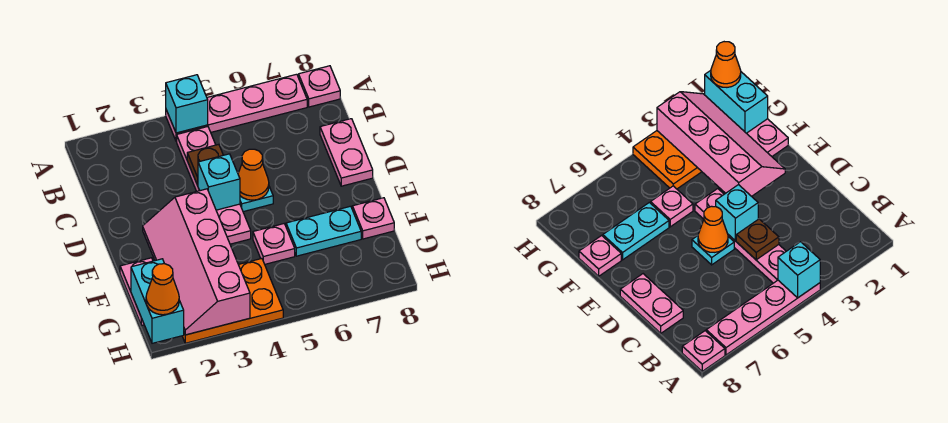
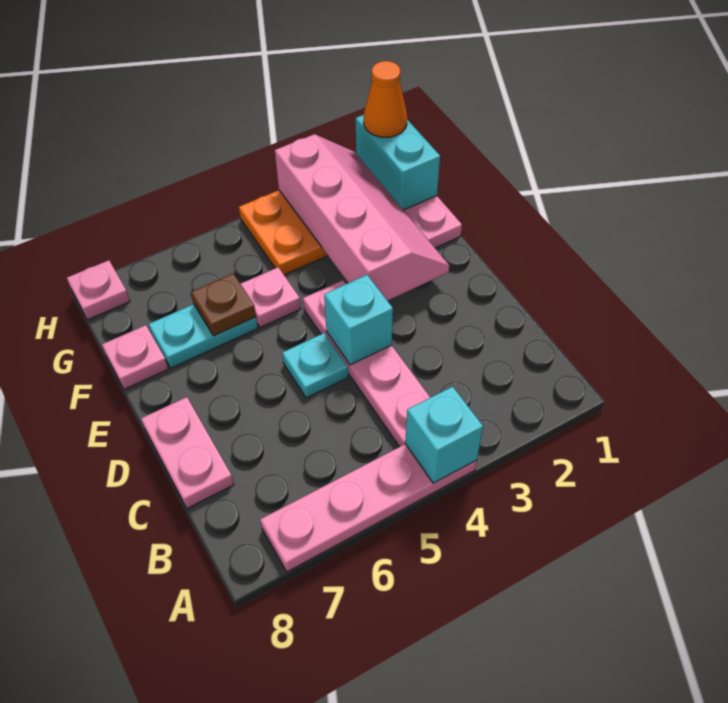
pink 1x1 plate [299,66,340,107] -> pink 1x1 plate moved to [67,260,130,320]
brown 1x1 plate [187,144,223,185] -> brown 1x1 plate moved to [191,274,256,336]
orange 1x1 cone [238,149,269,200] -> none

